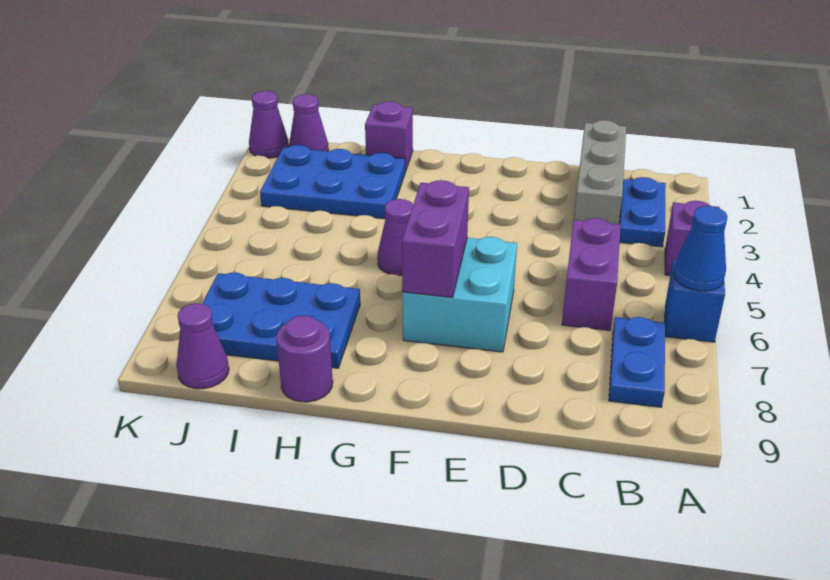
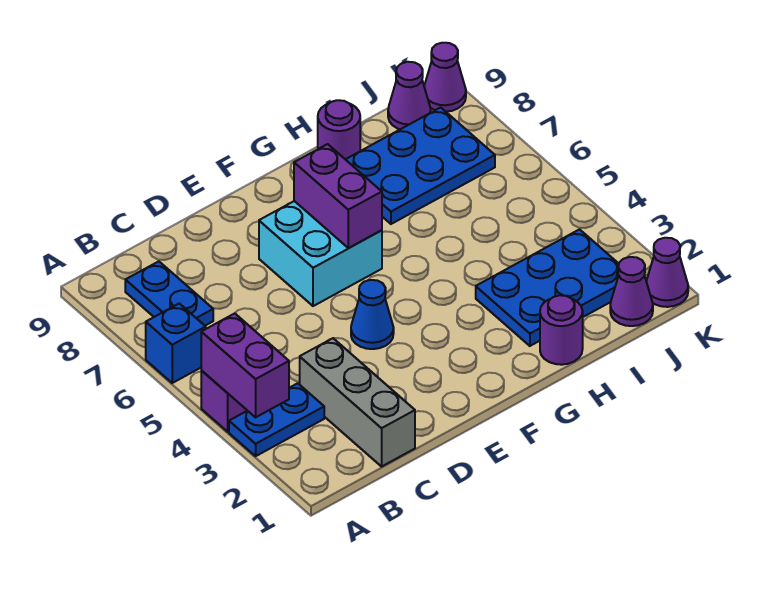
blue 1x1 cone [673,206,727,291] -> blue 1x1 cone moved to [351,280,394,349]
blue 1x2 plate [619,177,666,247] -> blue 1x2 plate turned to [229,383,324,456]
purple 1x2 brick [562,218,621,330] -> purple 1x2 brick moved to [201,313,289,417]
purple 1x1 cone [377,199,413,276] -> purple 1x1 cone moved to [424,43,466,112]
purple 1x1 brick [365,101,413,171] -> purple 1x1 round brick [540,295,583,365]

